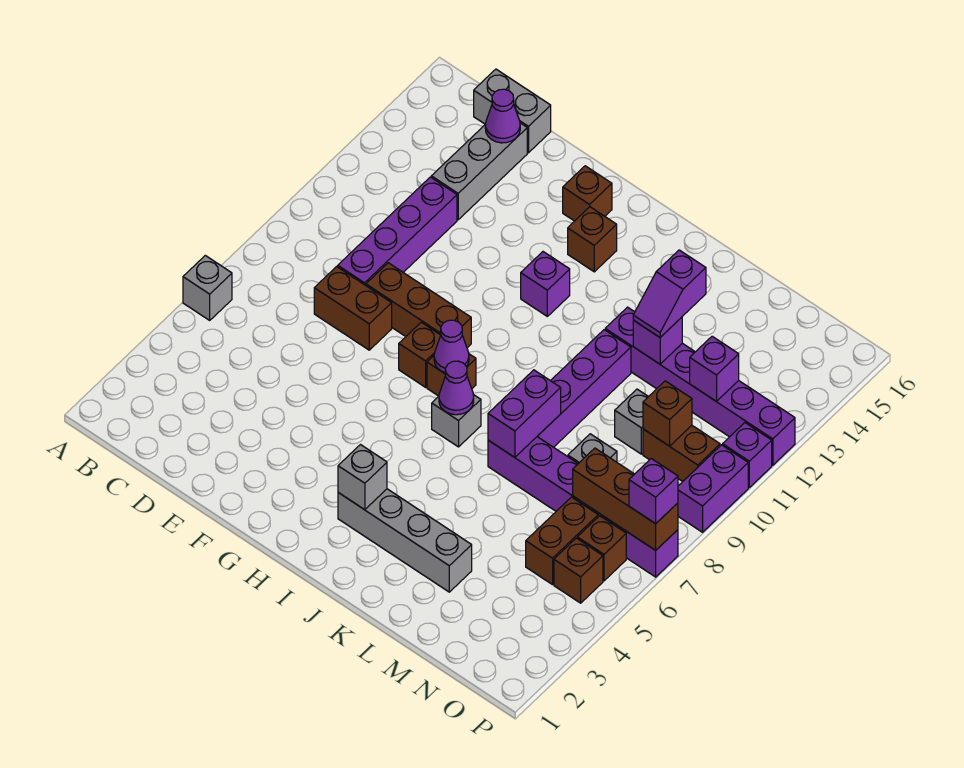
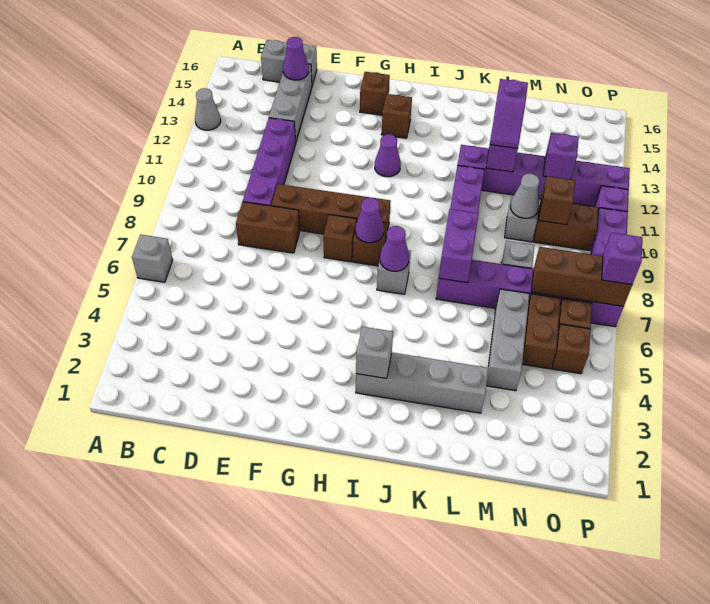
none -> grey 1x1 cone [195,88,221,130]
brown 1x3 brick [366,263,471,348] -> brown 1x4 brick [271,184,391,241]
purple 1x1 brick [521,252,570,316] -> purple 1x1 cone [375,134,401,177]
none -> grey 1x3 brick [486,289,529,391]
none -> grey 1x1 cone [510,174,540,218]

